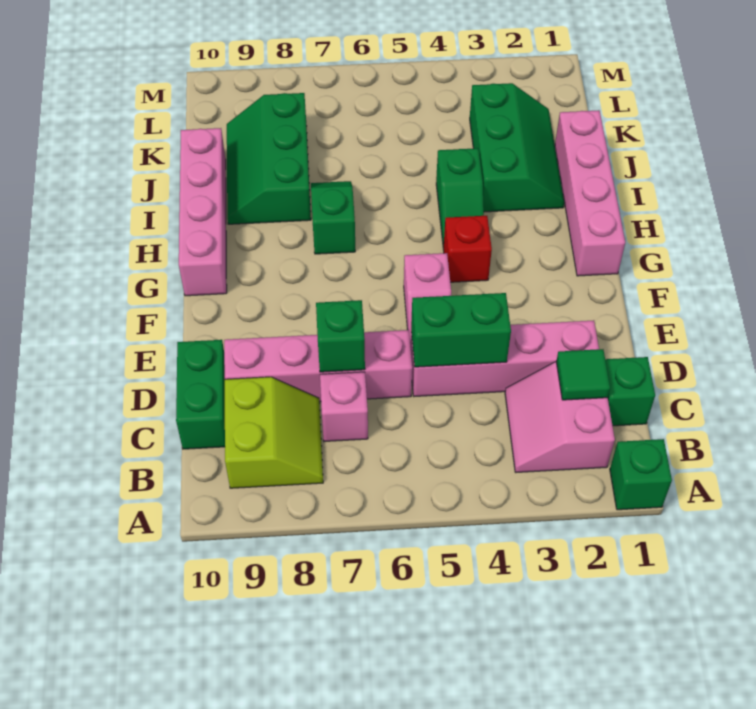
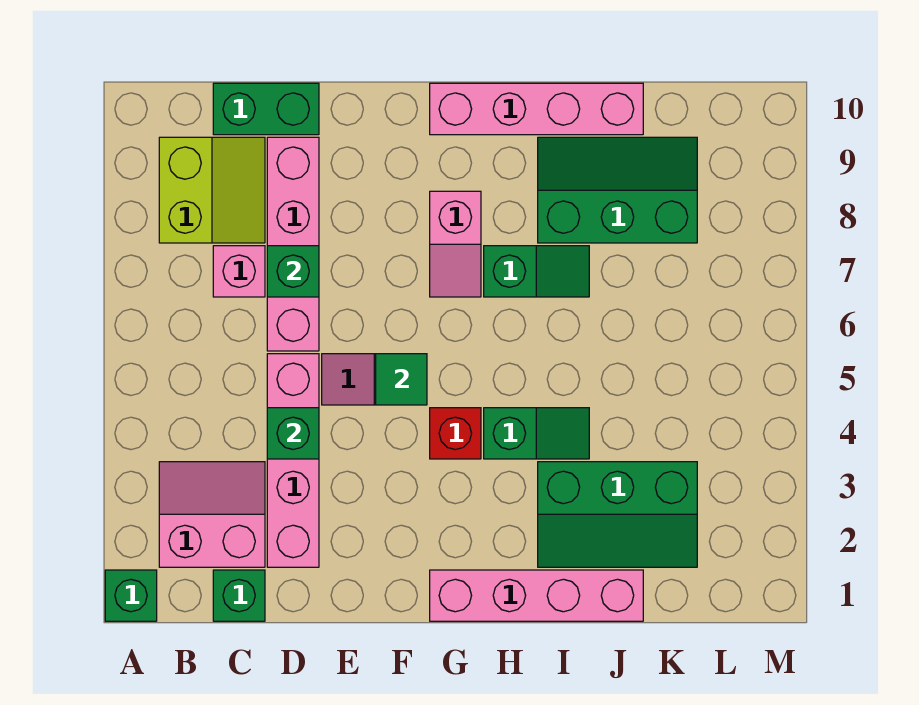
lime 2x2 slope [225,377,323,488] -> lime 2x2 slope turned to [159,137,265,243]
green 1x1 tile [556,349,610,400] -> green 1x1 tile moved to [376,354,427,405]
green 1x2 brick [411,293,511,367] -> green 1x1 brick [267,408,319,459]
none -> pink 1x2 slope [430,191,481,297]
green 1x2 slope [436,148,484,247] -> green 1x2 slope turned to [484,408,589,459]

